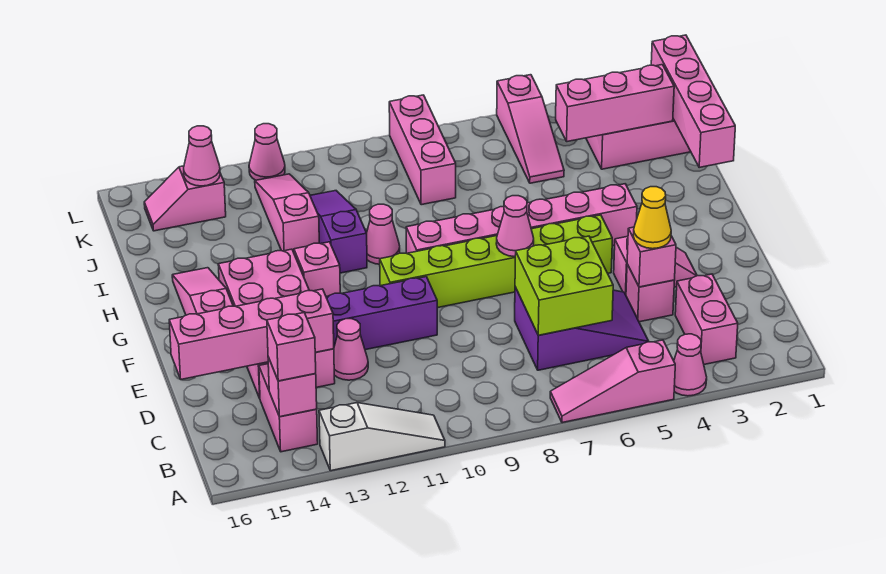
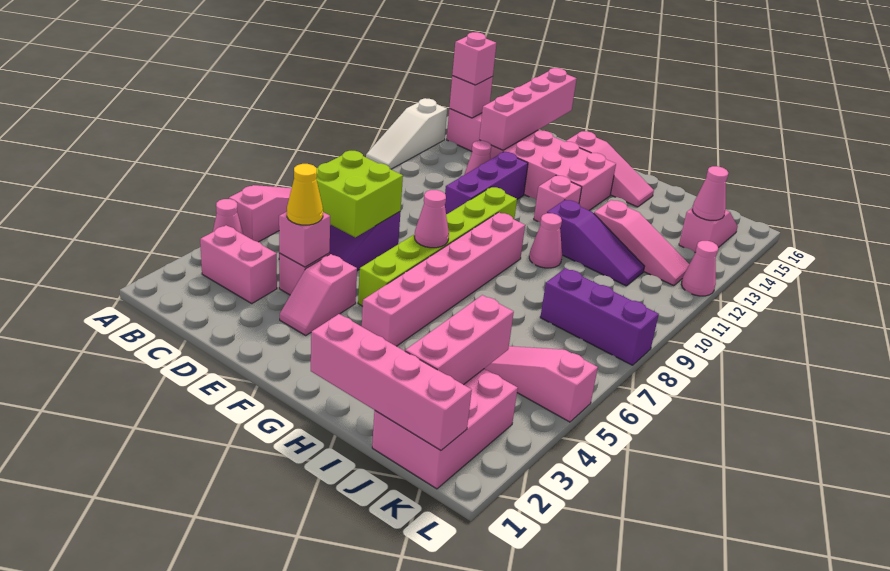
pink 1x3 brick [389,95,456,205] -> purple 1x3 brick [540,268,659,365]

